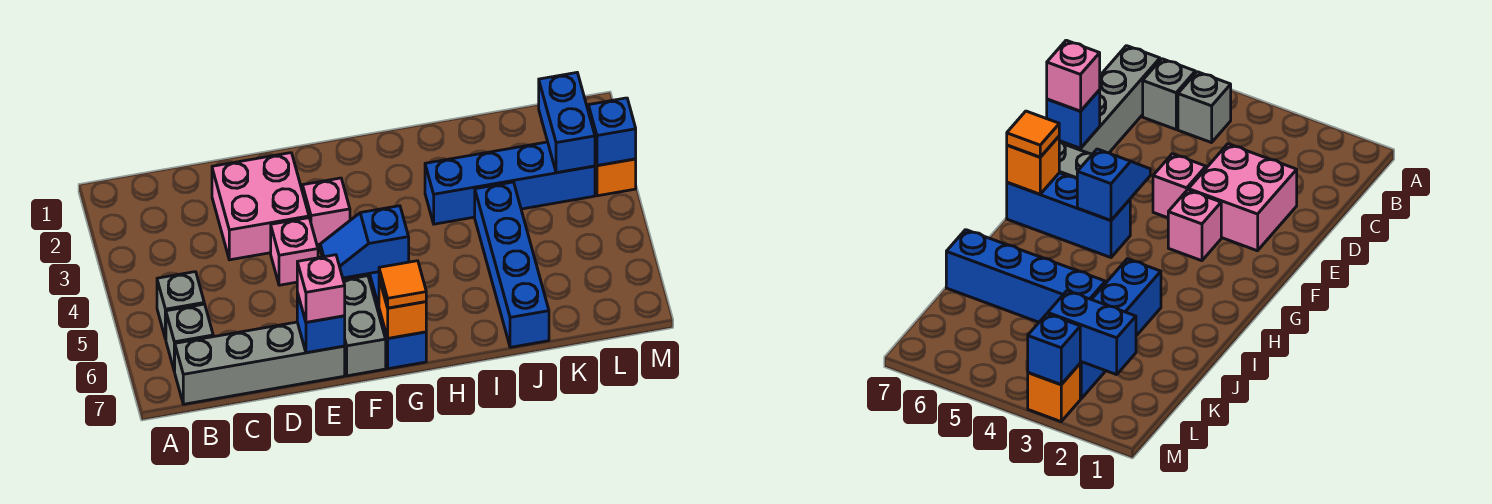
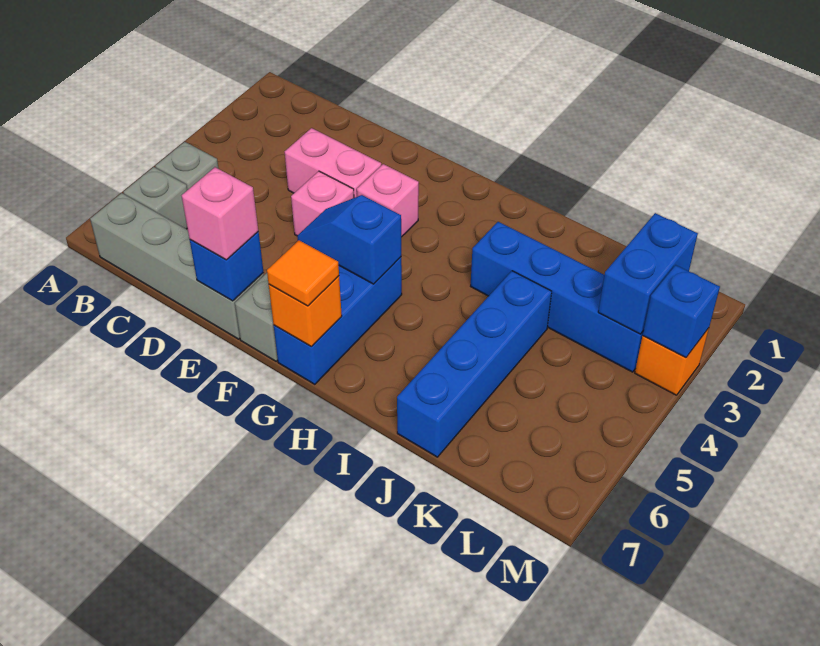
pink 2x2 brick [212,153,309,260] -> pink 1x2 brick [285,128,381,198]

